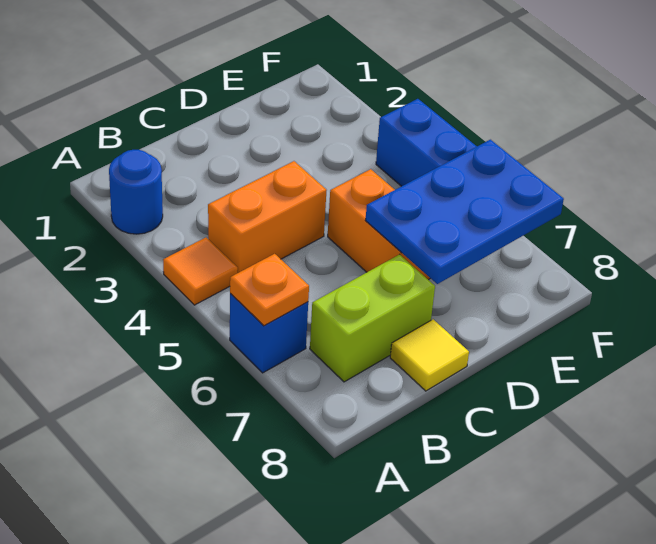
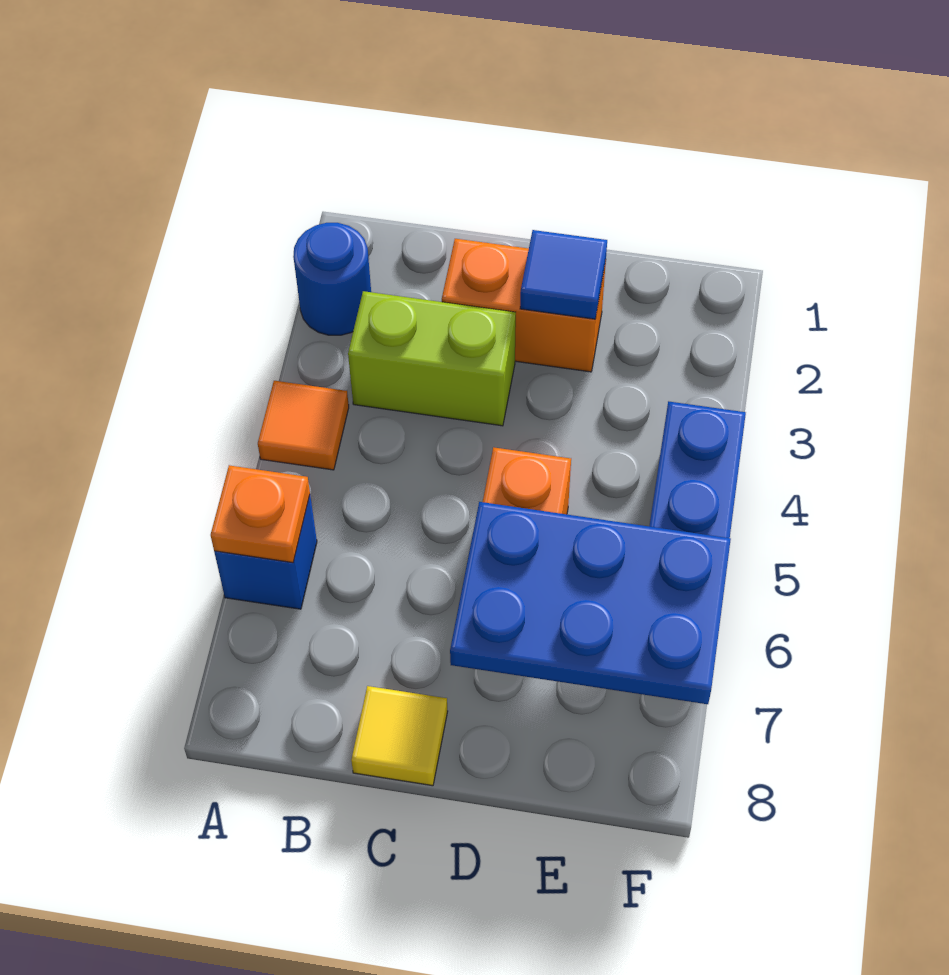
orange 1x2 brick [208,161,327,273] -> orange 1x2 brick moved to [442,239,606,372]
lime 1x2 brick [310,254,435,382] -> lime 1x2 brick moved to [348,291,516,426]
none -> blue 1x1 tile [520,230,607,319]

